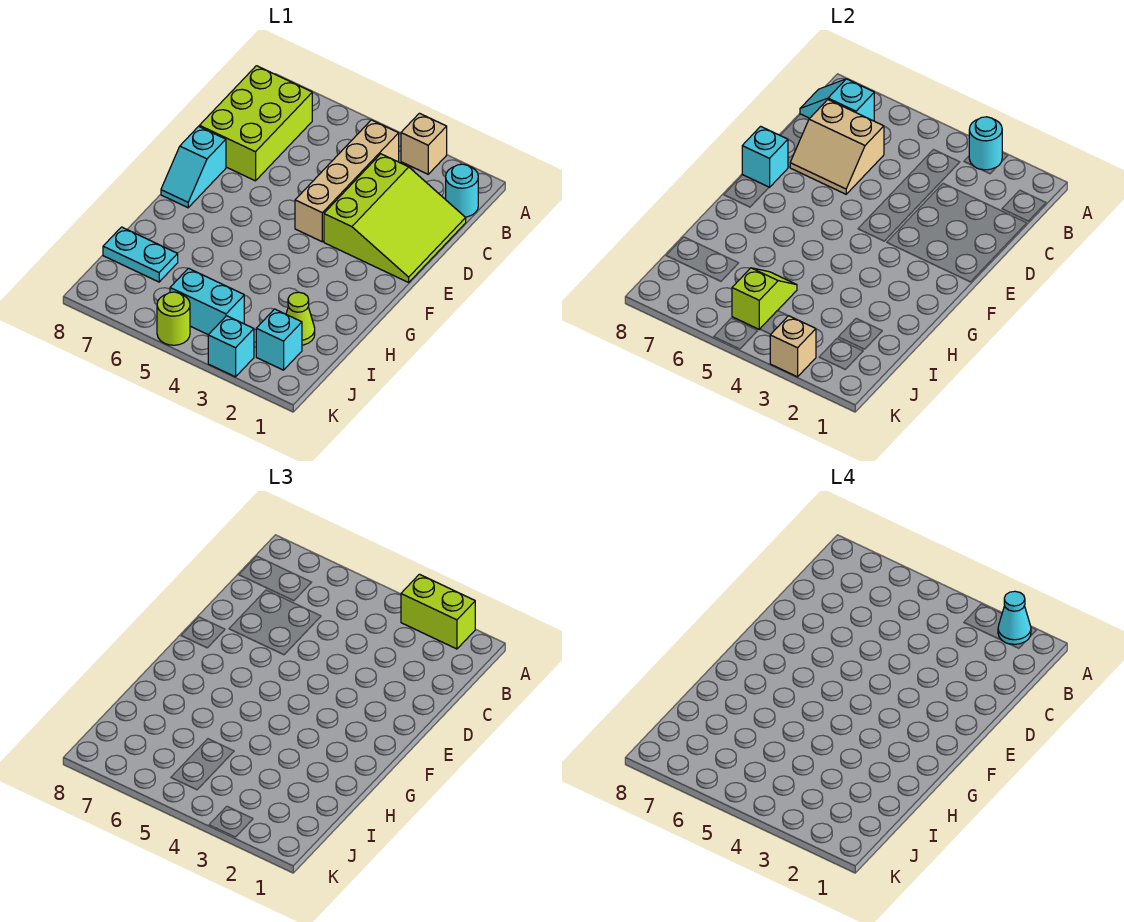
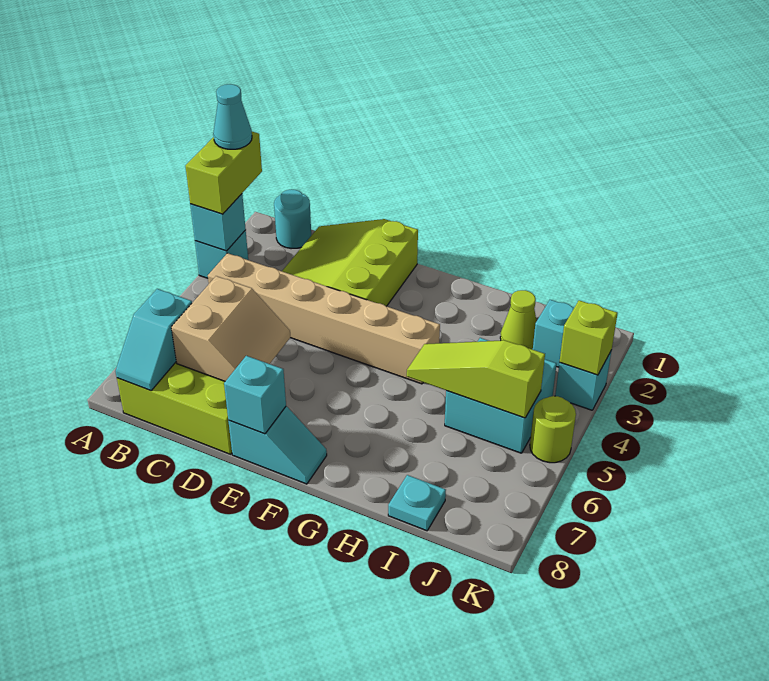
tan 1x1 brick [401,113,447,174] -> cyan 1x1 brick [195,230,248,278]
cyan 1x1 round brick [969,117,1002,170] -> cyan 1x1 brick [190,194,246,251]
tan 1x4 brick [295,120,399,242] -> tan 1x6 brick [208,253,440,384]
lime 3x3 slope [324,154,466,282] -> lime 3x3 slope turned to [282,219,418,306]
lime 1x2 slope [732,268,797,329] -> lime 1x3 slope [407,340,545,418]
cyan 1x2 plate [103,227,178,282] -> cyan 1x1 plate [388,475,446,531]
cyan 1x2 brick [170,268,244,335] -> cyan 2x2 brick [445,338,557,453]
tan 1x1 brick [770,316,816,377] -> lime 1x1 brick [560,300,617,375]

